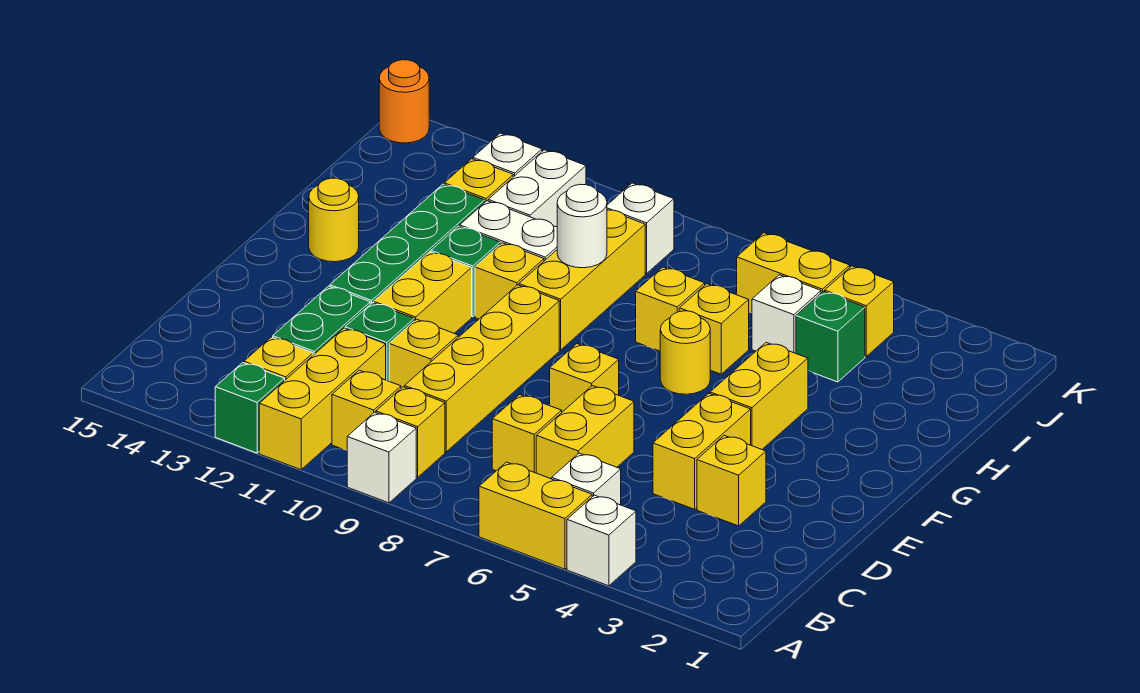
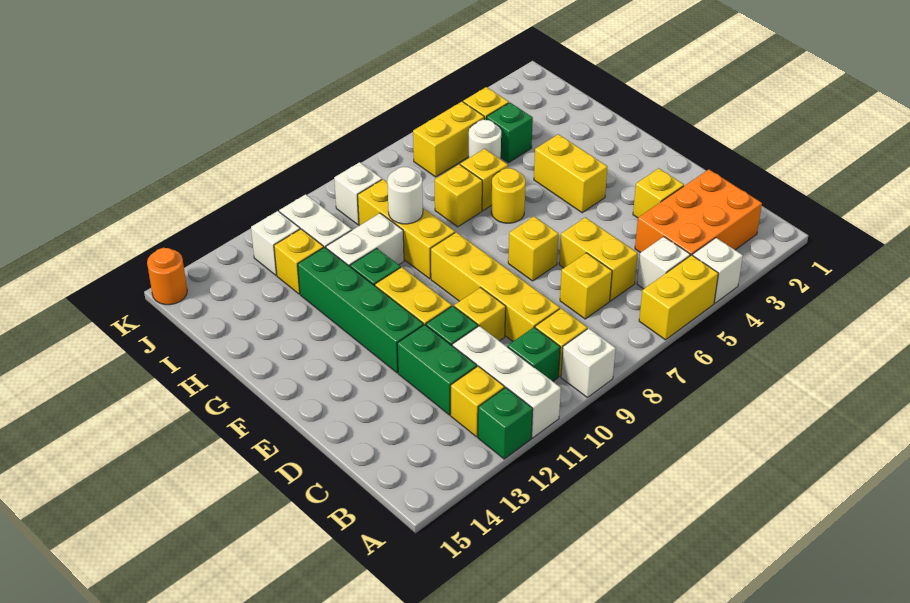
yellow 1x3 brick [259,328,386,470] -> white 1x3 brick [452,326,561,438]
none -> orange 2x3 brick [635,169,762,256]
yellow 1x1 brick [332,370,401,450] -> green 1x1 brick [508,327,560,381]
yellow 1x2 brick [653,393,751,509] -> none
yellow 1x1 brick [475,243,544,319] -> none
yellow 1x1 round brick [309,178,359,262] -> none
white 1x1 brick [752,275,821,353] -> white 1x1 round brick [469,120,501,159]

